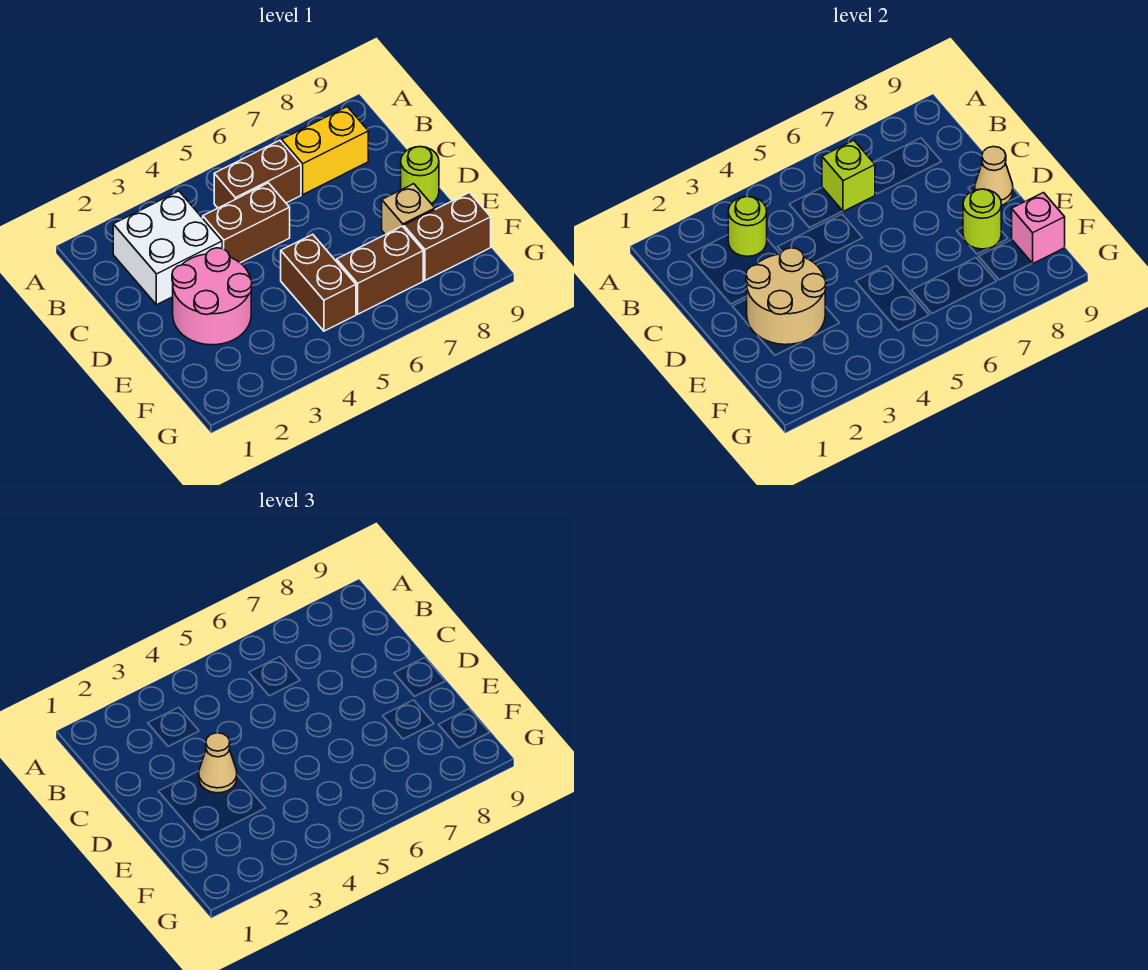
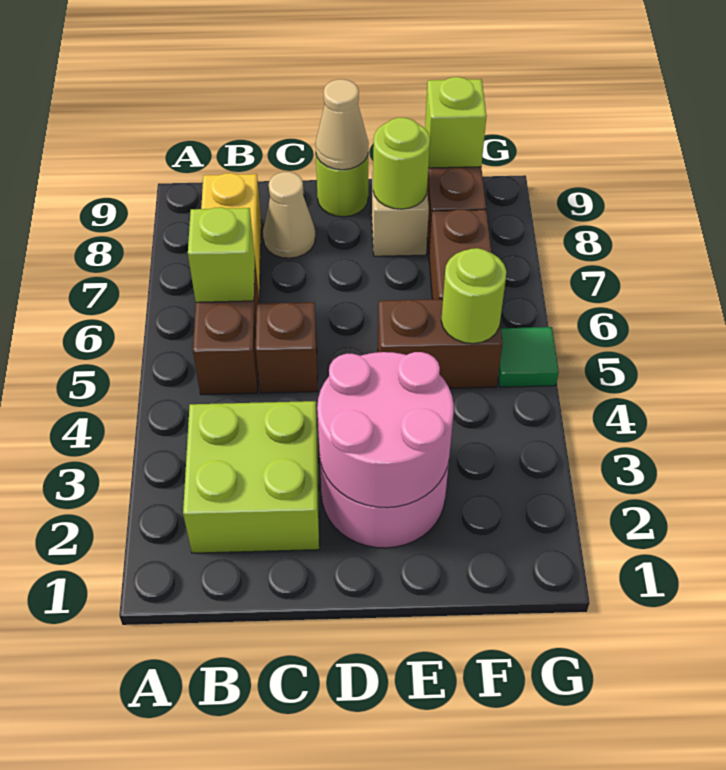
white 2x2 brick [113,191,222,305] -> lime 2x2 brick [183,401,319,553]
lime 1x1 round brick [728,196,767,256] -> lime 1x1 round brick moved to [441,248,506,344]
brown 1x2 brick [203,183,290,263] -> brown 1x1 brick [256,302,317,393]
tan 2x2 round brick [746,248,826,345] -> pink 2x2 round brick [317,352,454,508]
tan 1x1 cone [199,733,237,793] -> tan 1x1 cone moved to [263,172,315,258]
pink 1x1 brick [1012,193,1065,263] -> lime 1x1 brick [425,77,487,168]
none -> green 1x1 tile [498,327,559,387]

